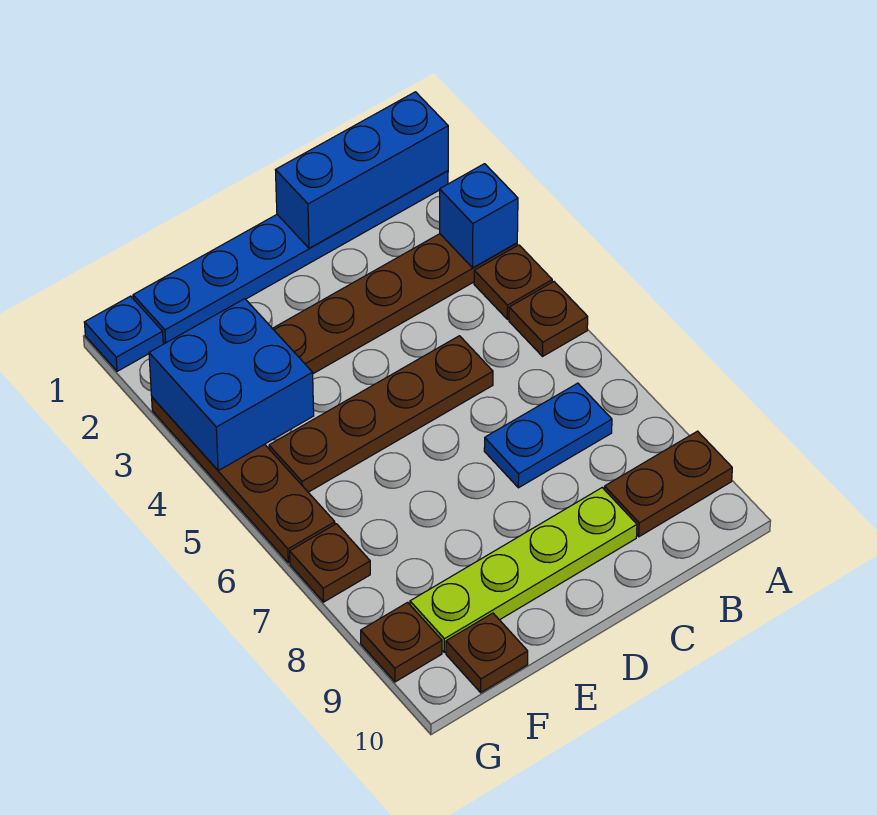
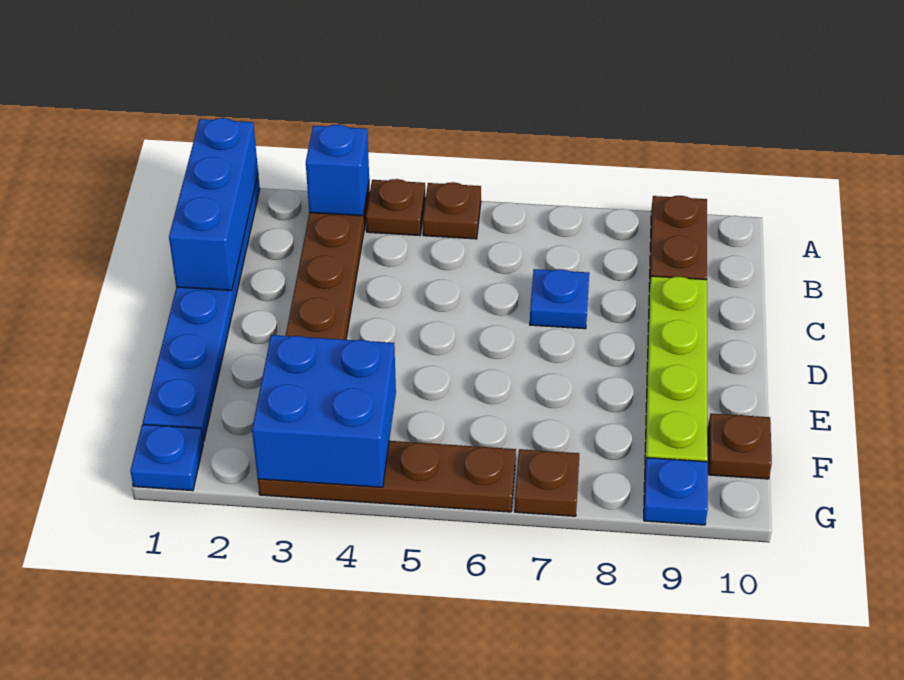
blue 1x2 plate [484,383,612,488] -> blue 1x1 plate [530,269,589,329]
brown 1x4 plate [269,336,493,492] -> none
brown 1x1 plate [361,602,442,682] -> blue 1x1 plate [644,458,708,525]

